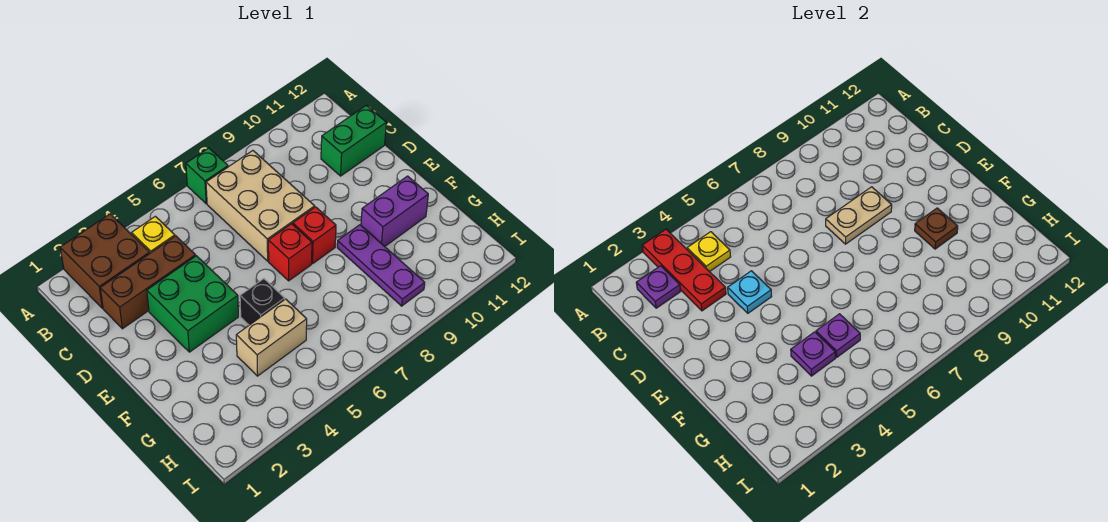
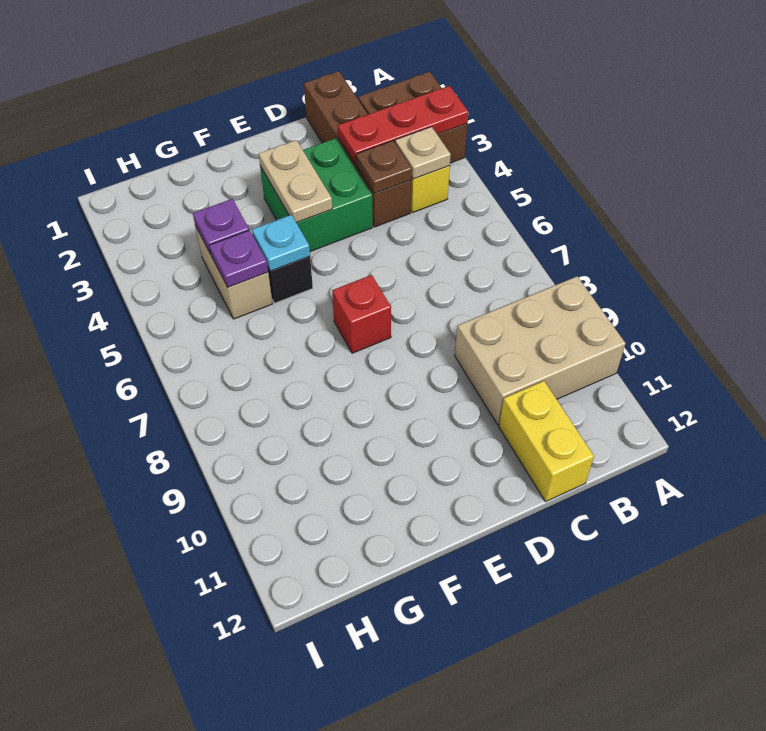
green 1x1 brick [186,148,228,204] -> none
purple 1x1 plate [636,266,681,308] -> none
yellow 1x1 plate [687,232,731,272] -> tan 1x1 plate [395,127,451,179]
tan 2x3 brick [206,151,315,261] -> tan 2x3 brick moved to [455,276,626,425]
brown 1x3 brick [100,236,196,329] -> brown 1x4 brick [304,71,411,227]
green 1x2 brick [321,105,386,176] -> yellow 1x2 brick [499,381,594,501]
cyan 1x1 plate [728,271,772,313] -> cyan 1x1 plate moved to [252,215,310,271]
tan 1x2 plate [826,187,892,244] -> tan 1x2 plate moved to [259,140,332,223]
red 1x1 brick [293,207,336,263] -> none
purple 1x3 plate [337,225,425,306] -> none
purple 1x2 brick [361,176,428,246] -> none
brown 1x1 plate [915,208,958,249] -> brown 1x1 plate moved to [356,141,412,194]

